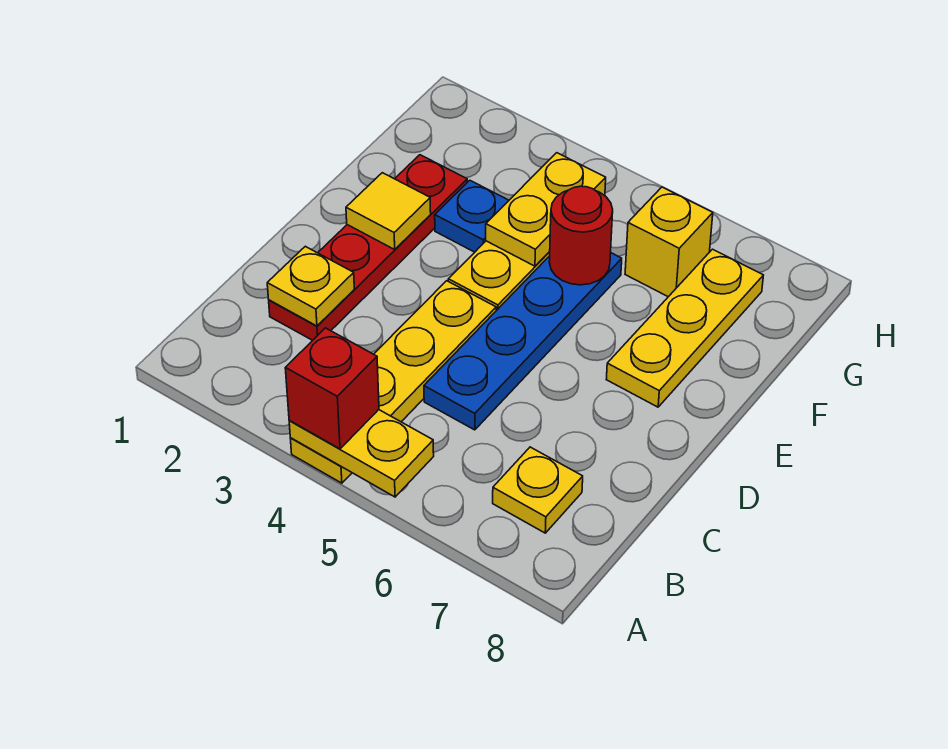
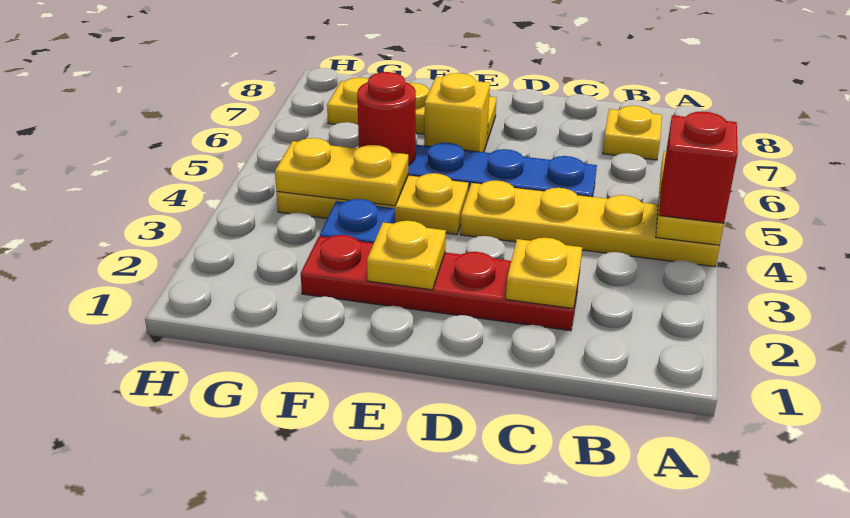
yellow 1x1 tile [346,173,431,249] -> yellow 1x1 plate [367,221,446,290]
yellow 1x1 brick [625,187,713,297] -> yellow 1x1 brick moved to [424,73,490,152]

